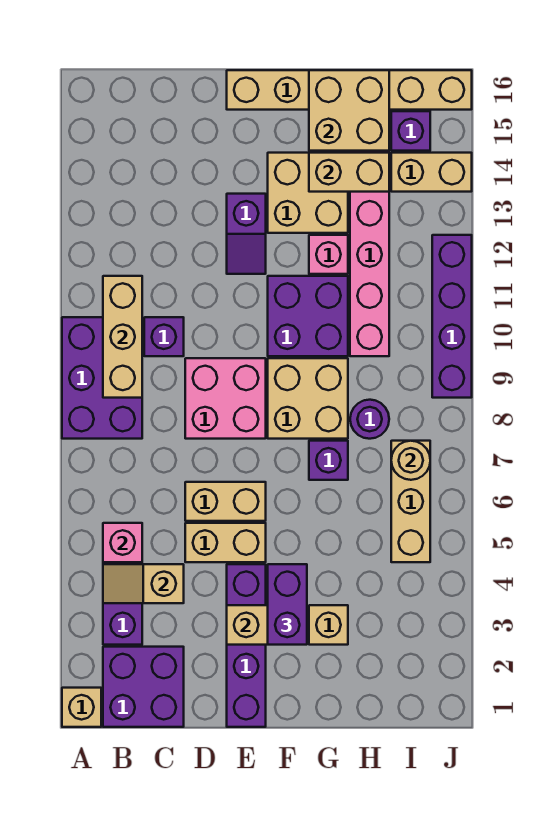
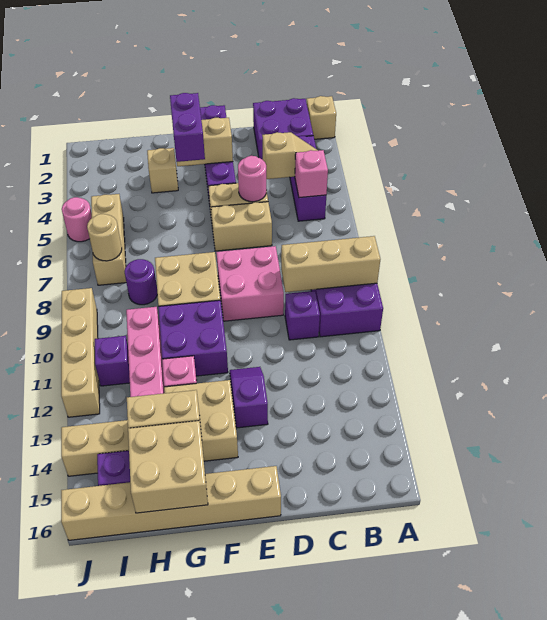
tan 1x3 brick [103,276,142,398] -> tan 1x3 brick turned to [281,236,380,292]
none -> pink 1x1 round brick [238,156,267,202]
purple 1x1 brick [309,441,348,480] -> purple 1x1 brick moved to [95,336,130,386]
none -> pink 1x1 round brick [62,197,92,242]
purple 1x4 brick [432,235,472,398] -> tan 1x4 brick [61,288,100,417]

